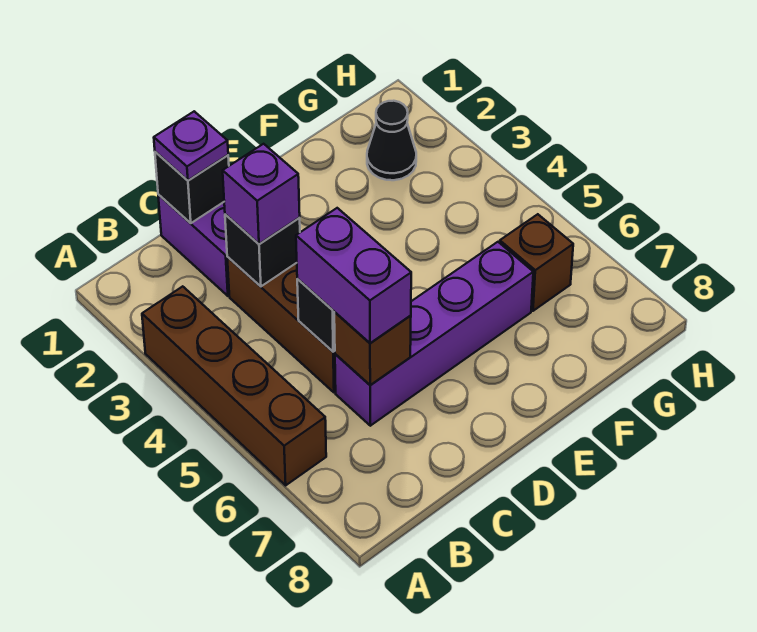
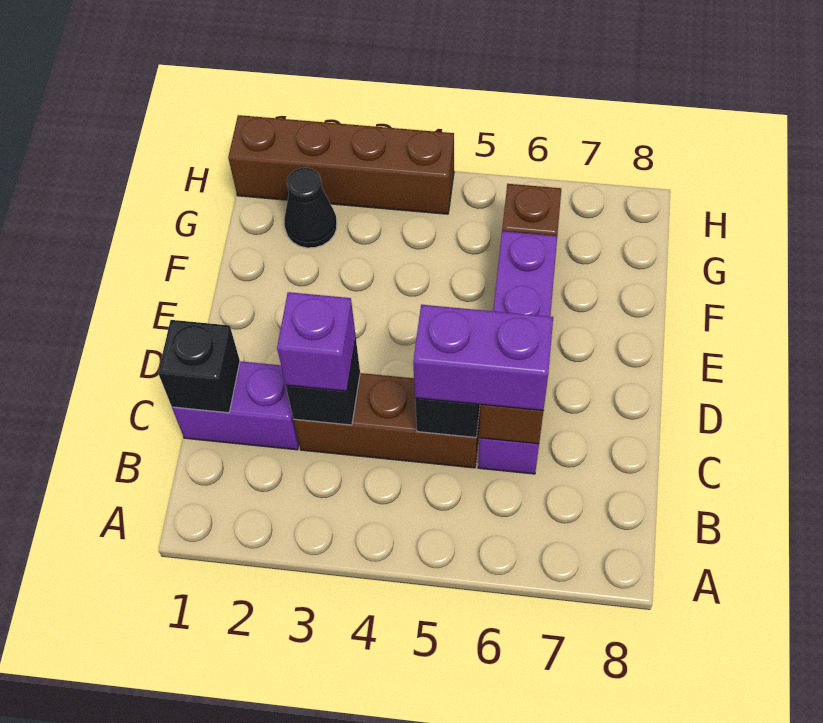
brown 1x4 brick [142,286,326,485] -> brown 1x4 brick moved to [228,115,454,214]
purple 1x1 plate [154,111,228,180] -> none

